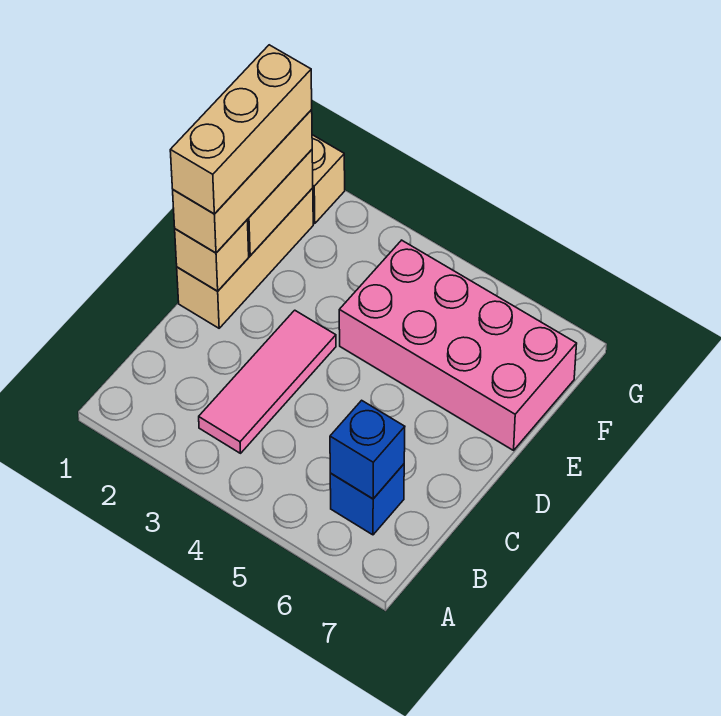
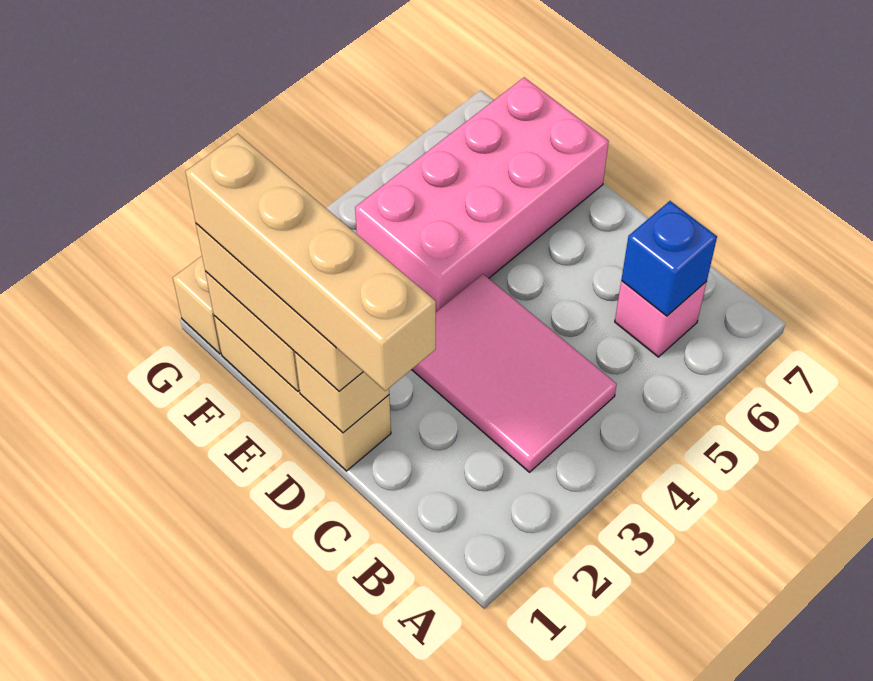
pink 1x3 tile [199,310,336,453] -> pink 2x3 tile [412,274,617,472]
blue 1x1 brick [330,464,404,535] -> pink 1x1 brick [615,281,707,357]
tan 1x3 brick [170,45,312,214] -> tan 1x4 brick [185,134,436,391]

